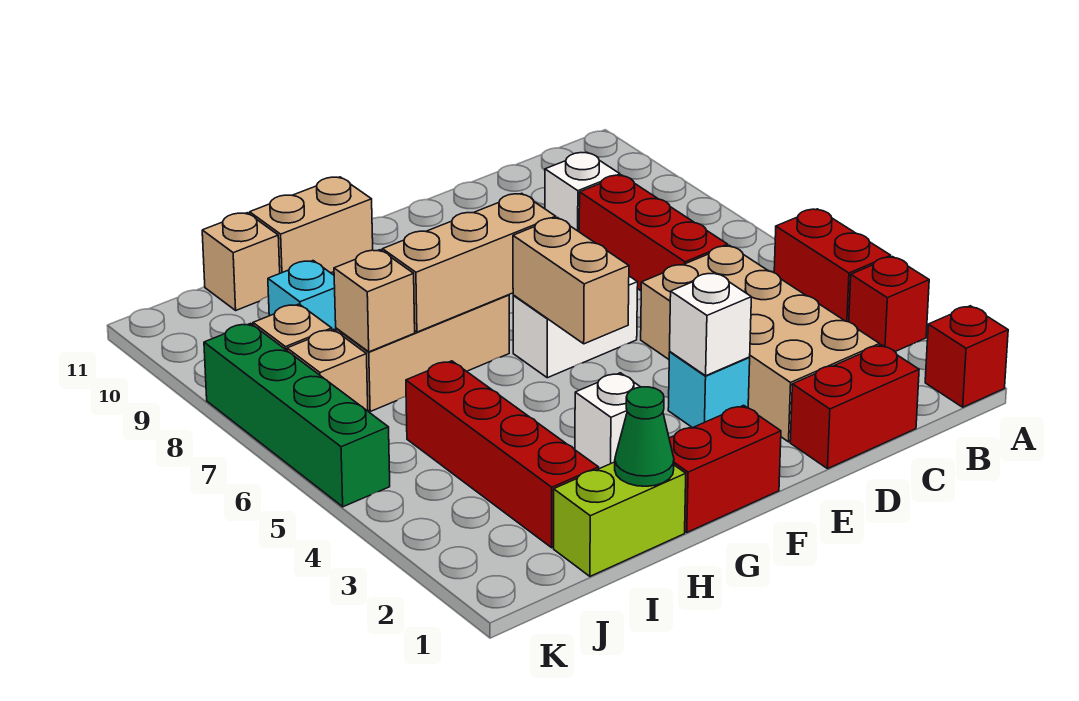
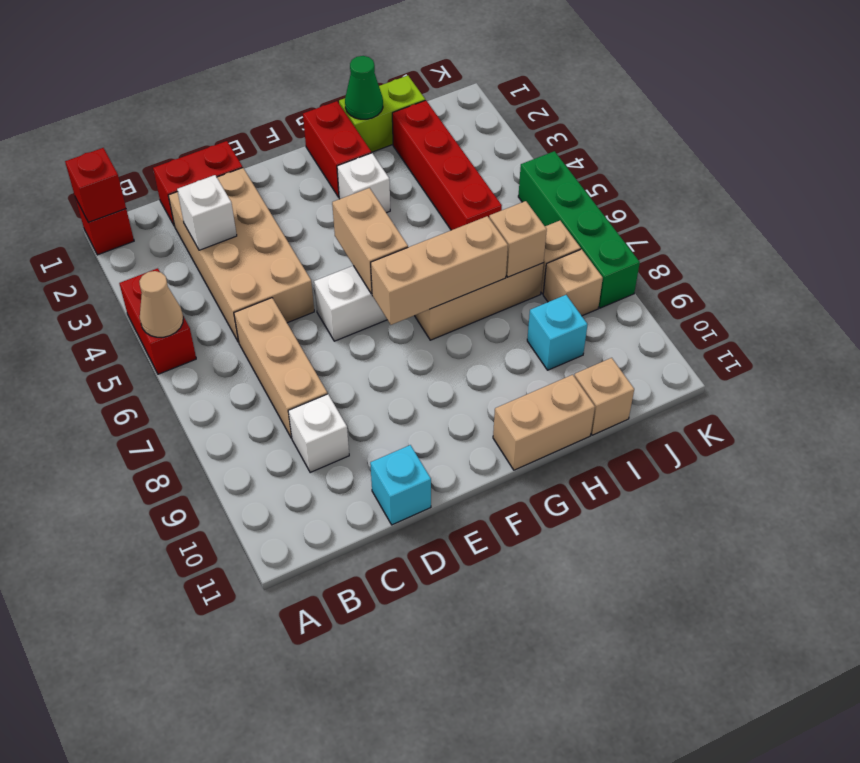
red 1x1 brick [849,257,929,351] -> red 1x1 brick moved to [65,148,126,222]
none -> tan 1x1 cone [139,271,183,337]
red 1x3 brick [579,175,728,291] -> tan 1x3 brick [234,298,327,438]
cyan 1x1 brick [668,352,750,428] -> cyan 1x1 brick moved to [370,445,431,525]
white 1x1 brick [670,273,751,376] -> white 1x1 brick moved to [177,175,237,250]
red 1x2 brick [669,405,781,532] -> red 1x2 brick turned to [303,101,371,197]

